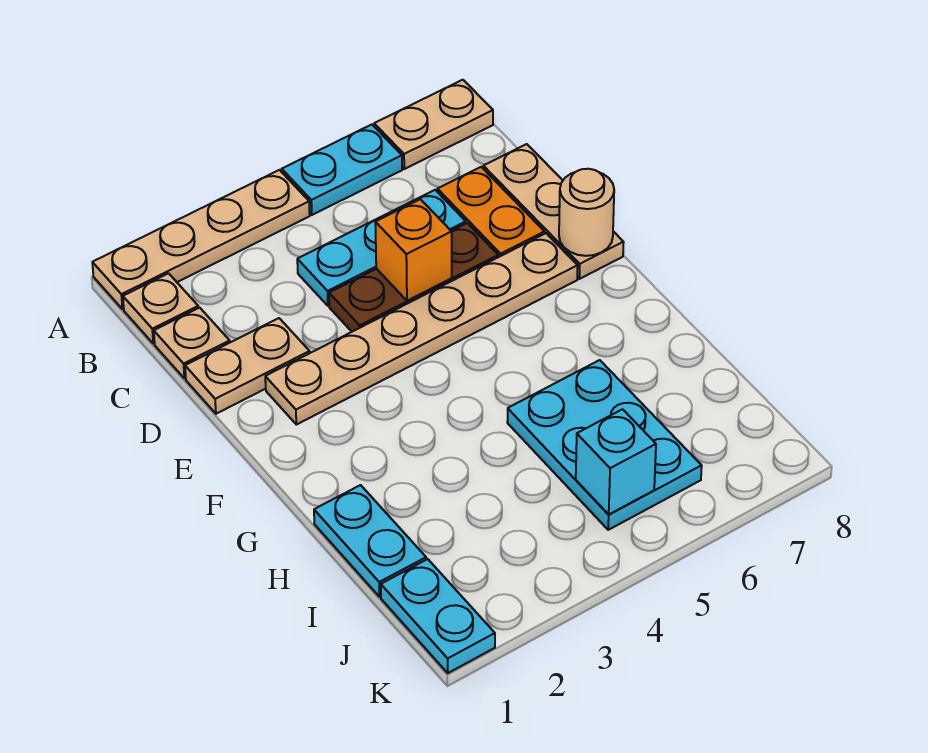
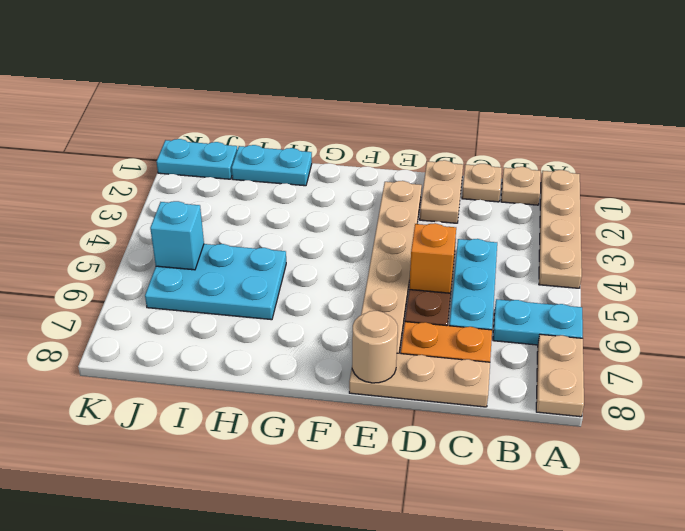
cyan 1x2 plate [282,125,402,215] -> cyan 1x2 plate turned to [493,299,583,345]

